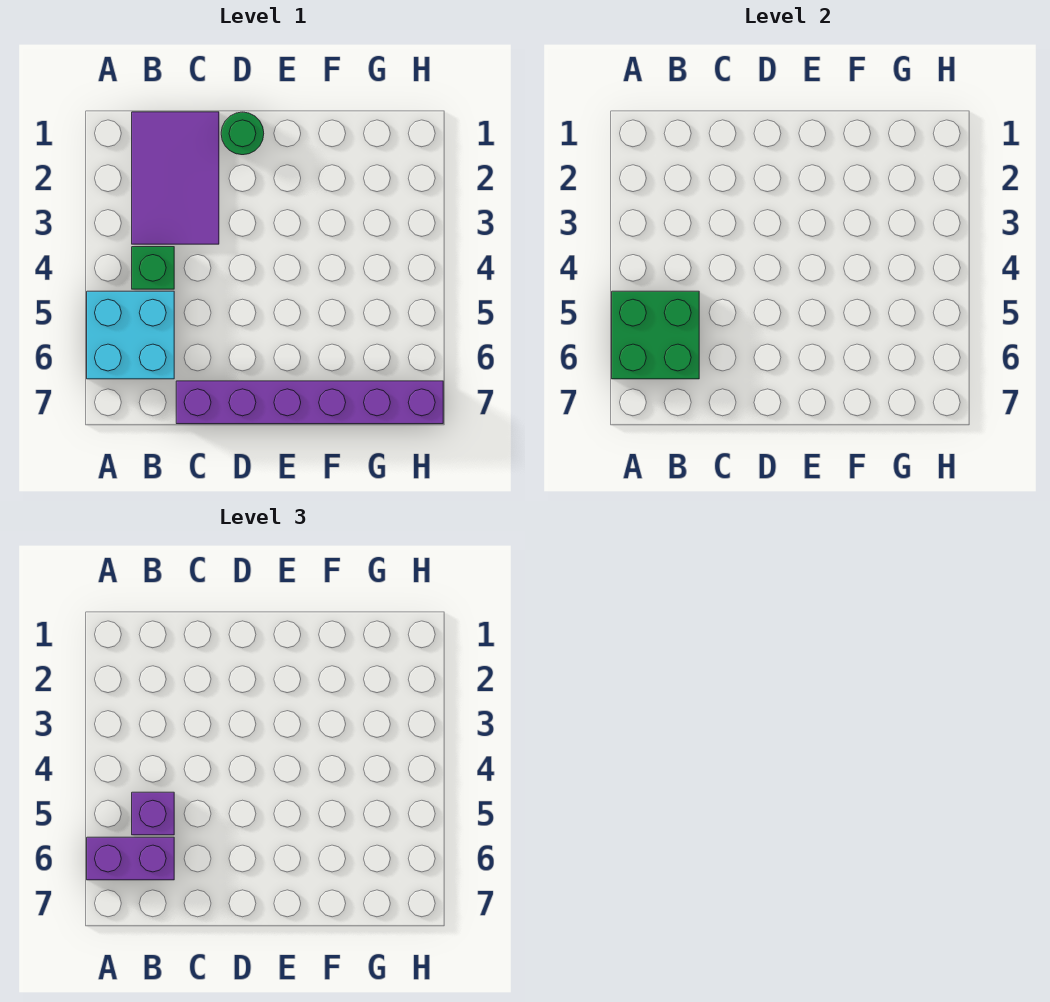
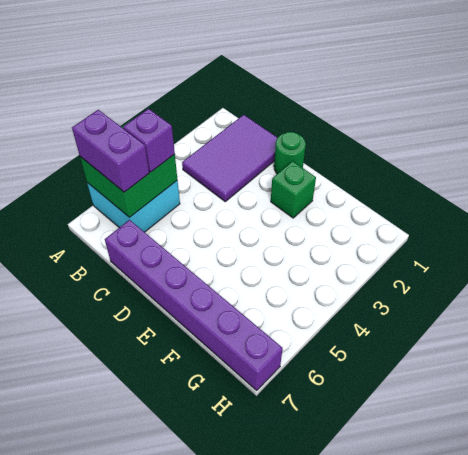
green 1x1 brick [132,247,174,289] -> green 1x1 brick moved to [271,161,316,218]

